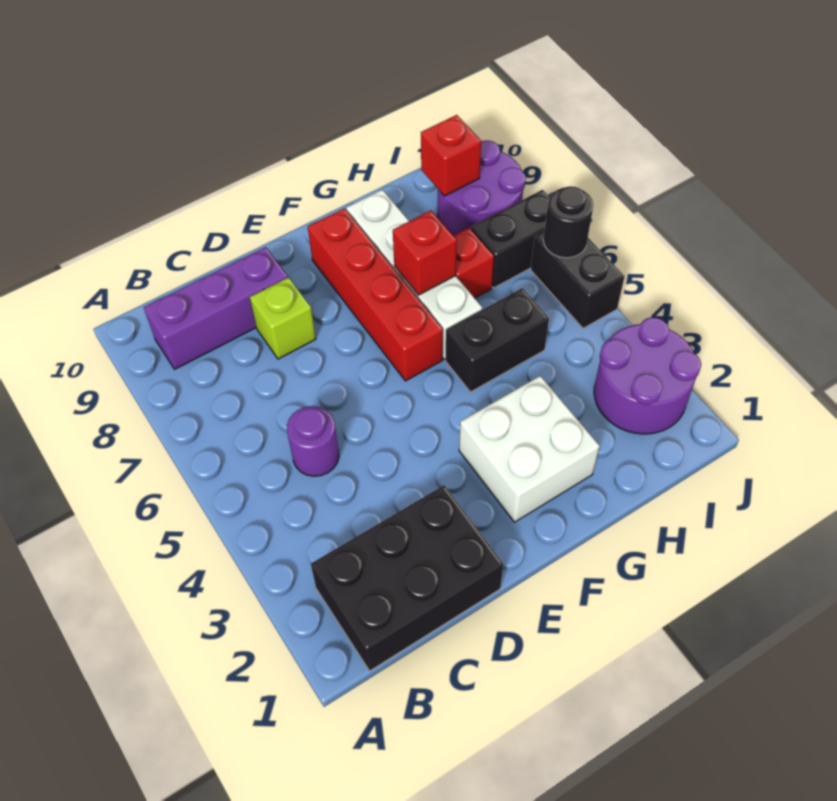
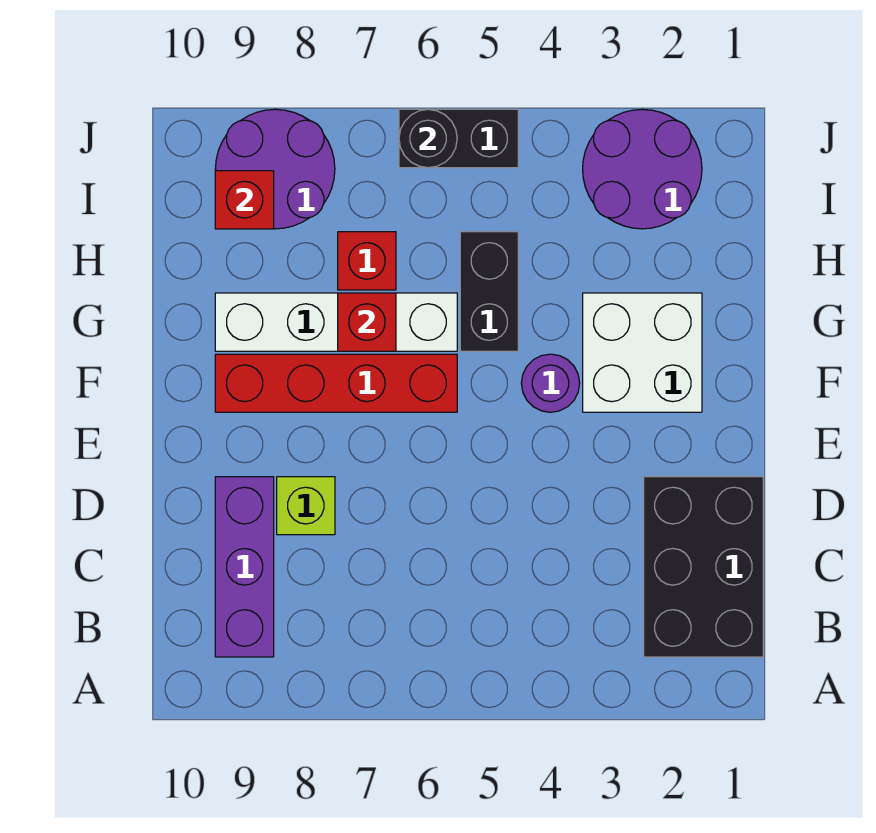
purple 1x1 round brick [287,406,339,476] -> purple 1x1 round brick moved to [521,354,580,412]
black 1x2 brick [471,190,549,288] -> none

